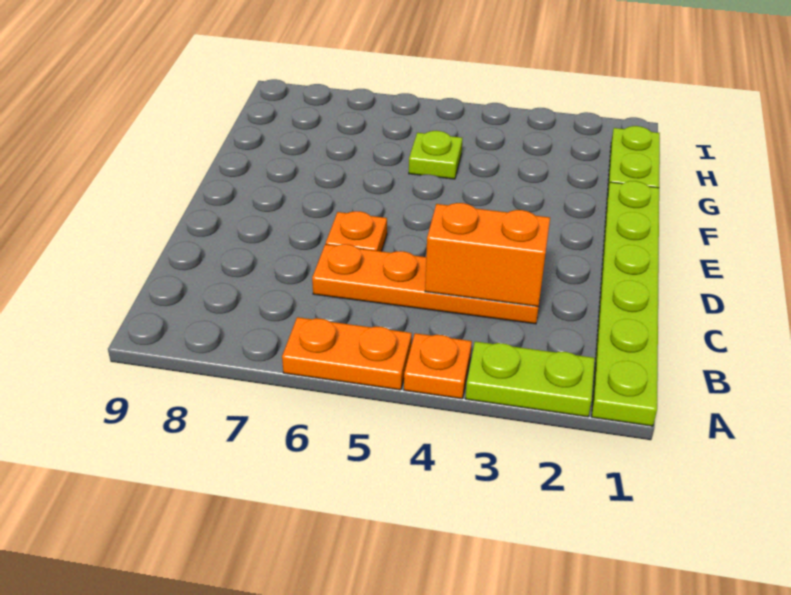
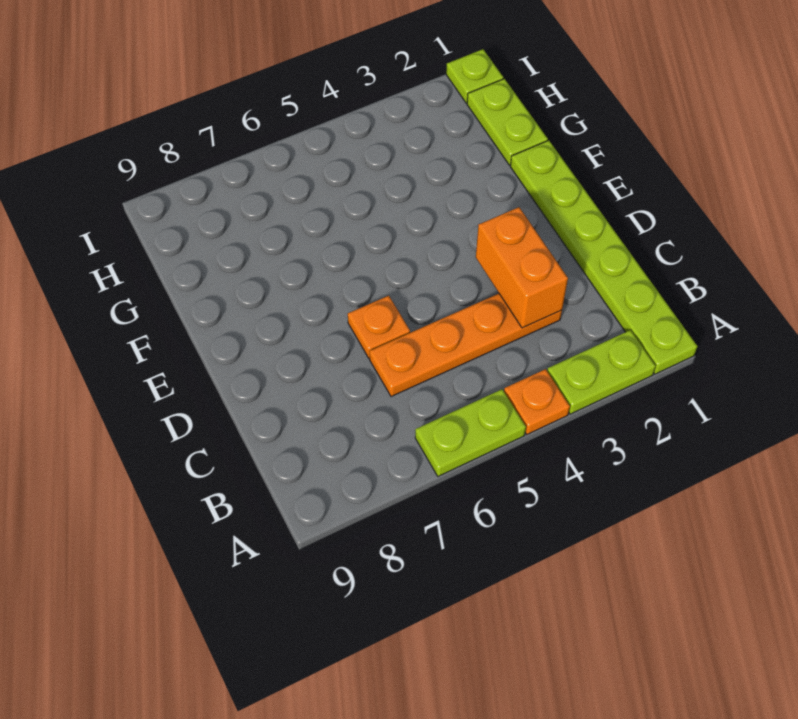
orange 1x2 plate [282,317,412,390] -> lime 1x2 plate [415,389,526,476]
orange 1x2 brick [425,203,550,307] -> orange 1x2 brick turned to [476,207,568,328]
lime 1x1 plate [409,131,463,179] -> lime 1x1 plate moved to [446,49,503,103]

